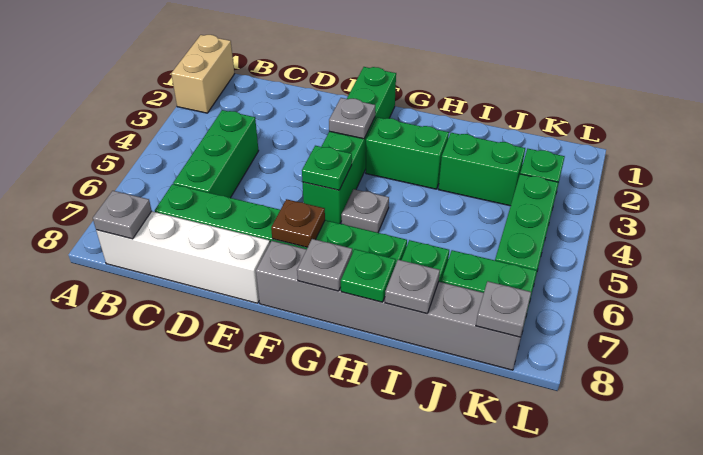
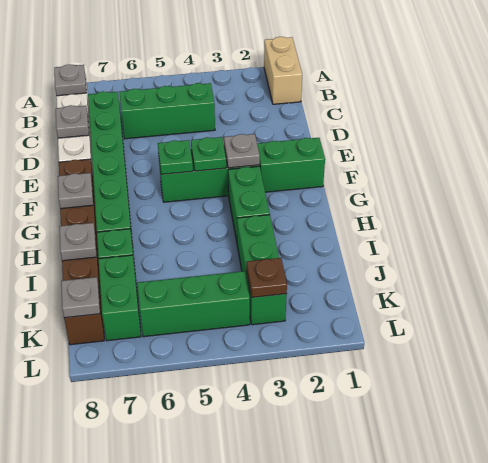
tan 1x2 brick [171,35,235,113] -> tan 1x2 brick turned to [264,37,302,104]
brown 1x1 plate [271,199,325,248] -> brown 1x1 plate moved to [246,258,287,297]
grey 1x6 brick [256,241,526,370] -> brown 1x6 brick [59,159,104,345]
grey 1x1 plate [341,189,389,233] -> grey 1x1 plate moved to [56,105,89,138]
green 1x1 plate [341,249,396,302] -> green 1x1 plate moved to [191,137,226,171]

